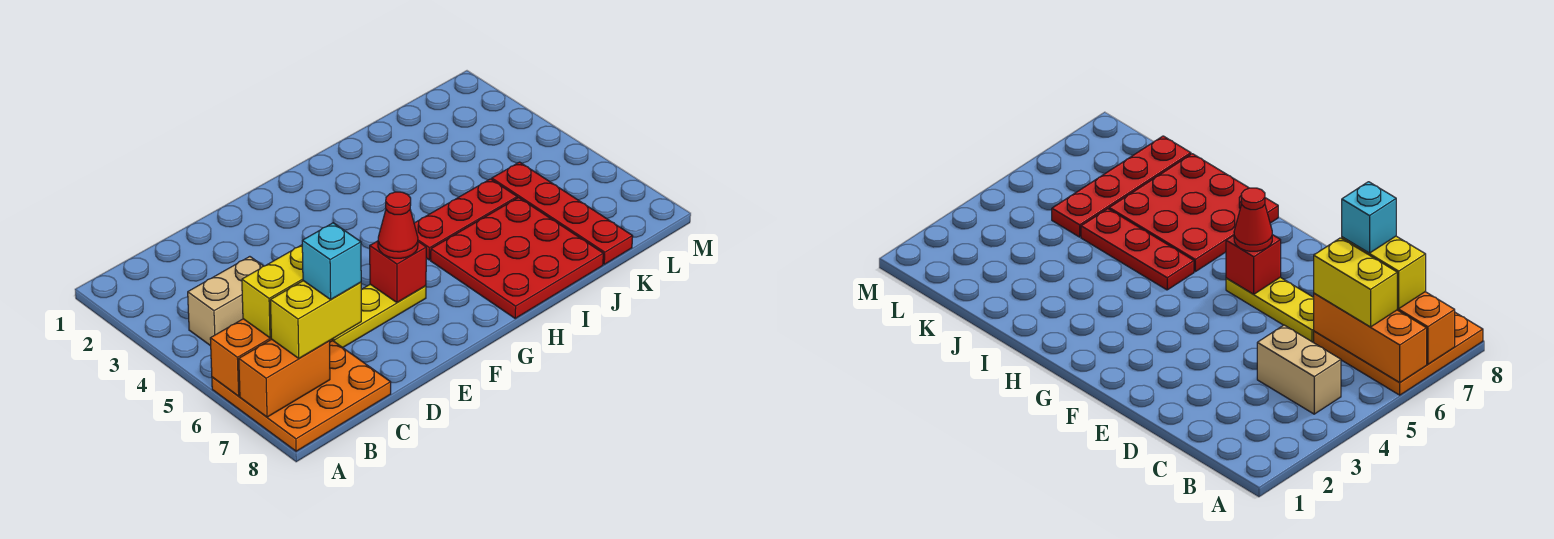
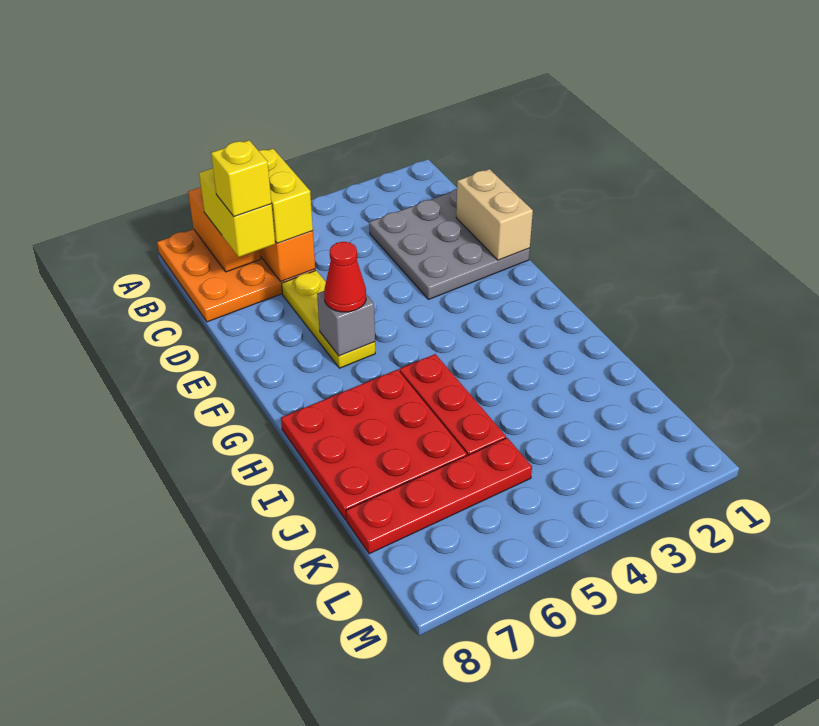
tan 1x2 brick [188,257,263,346] -> tan 1x2 brick moved to [456,169,533,260]
none -> grey 3x3 plate [369,189,530,300]
cyan 1x1 brick [302,223,361,299] -> yellow 1x1 brick [211,140,271,217]
red 1x1 brick [370,241,426,303] -> grey 1x1 brick [317,291,375,356]

